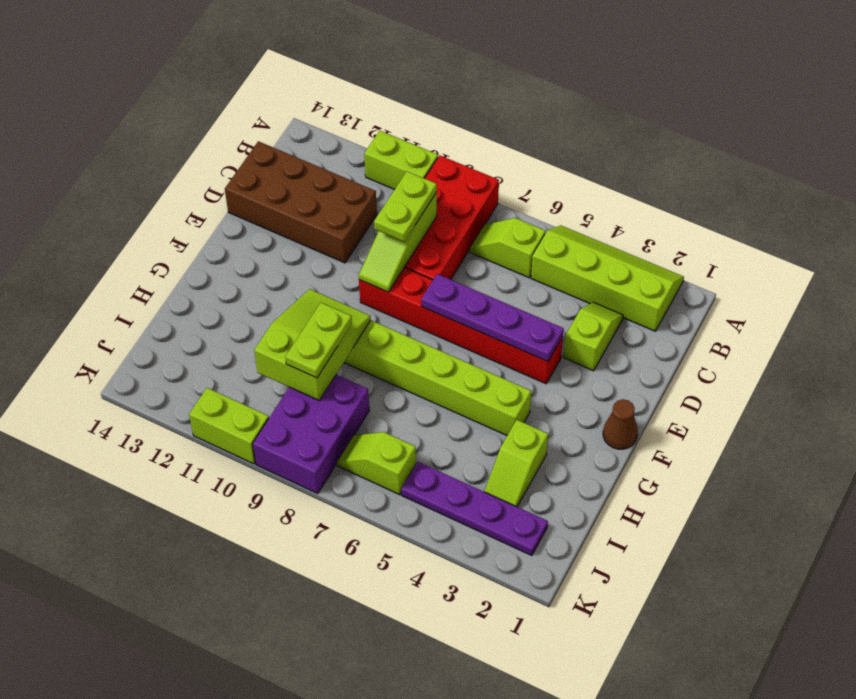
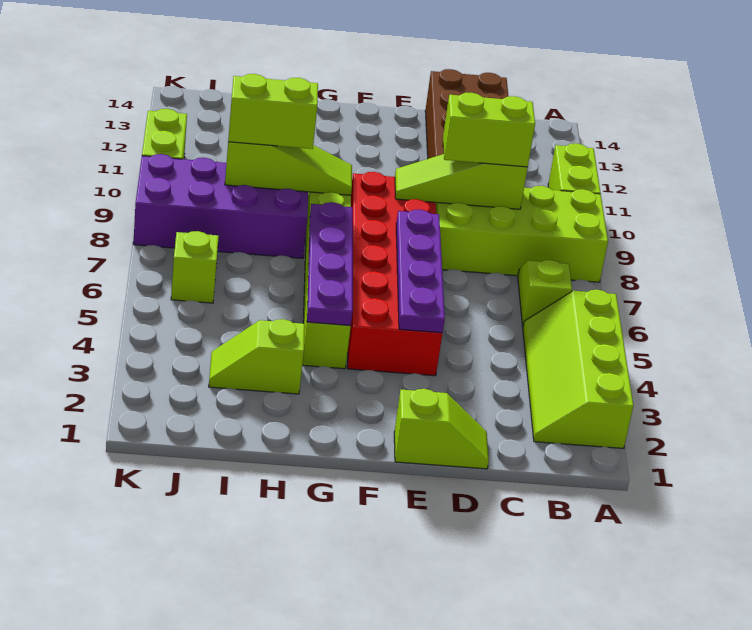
lime 2x4 slope [531,225,684,331] -> lime 2x4 slope turned to [523,290,633,448]
red 2x4 brick [404,155,499,280] -> lime 2x4 brick [436,186,608,282]
lime 1x2 slope [563,302,623,371] -> lime 1x2 slope moved to [394,389,489,469]
lime 1x2 plate [374,171,437,242] -> lime 1x2 brick [443,93,535,167]
red 1x6 brick [359,268,563,384] -> red 2x6 brick [348,172,442,376]
brown 1x1 cone [603,399,638,449] -> none
lime 2x3 slope [254,289,371,400] -> lime 1x3 slope [225,142,352,195]
lime 1x2 plate [285,303,352,378] -> lime 1x2 brick [228,74,318,149]
purple 2x3 brick [253,375,369,493] -> purple 2x4 brick [133,154,308,258]
purple 1x4 plate [401,462,548,556] -> purple 1x4 plate moved to [307,202,353,326]

